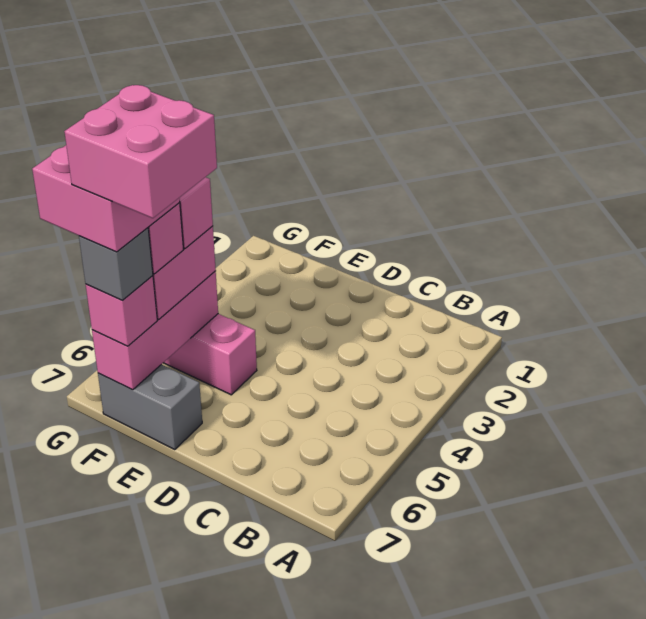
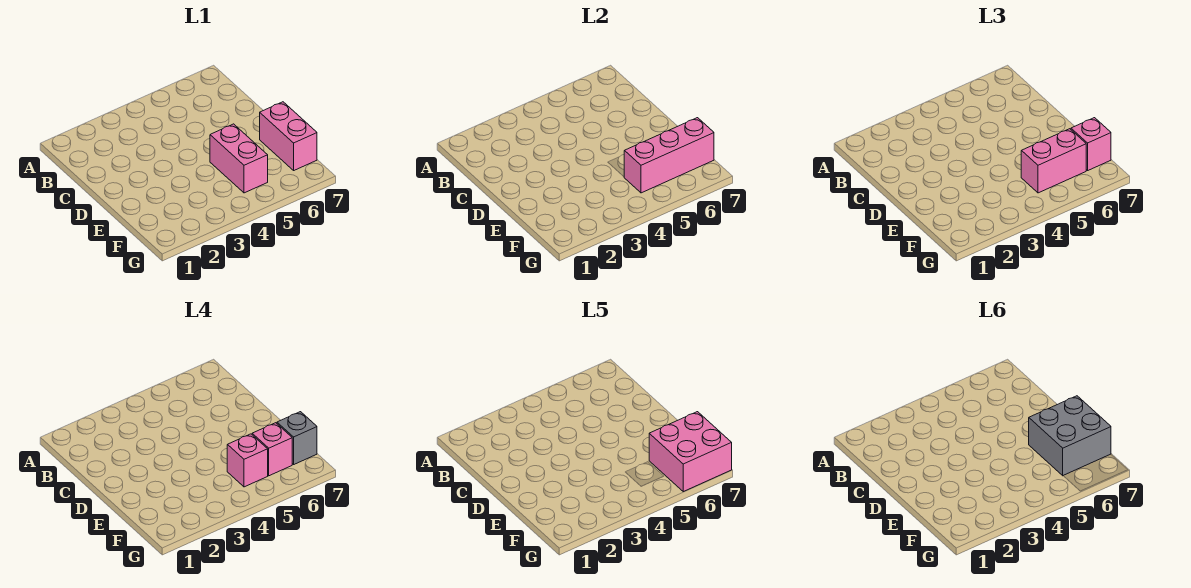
pink 2x2 brick [64,85,217,218] -> grey 2x2 brick [1029,396,1111,476]
grey 1x2 brick [98,365,202,450] -> pink 1x2 brick [260,102,317,170]

